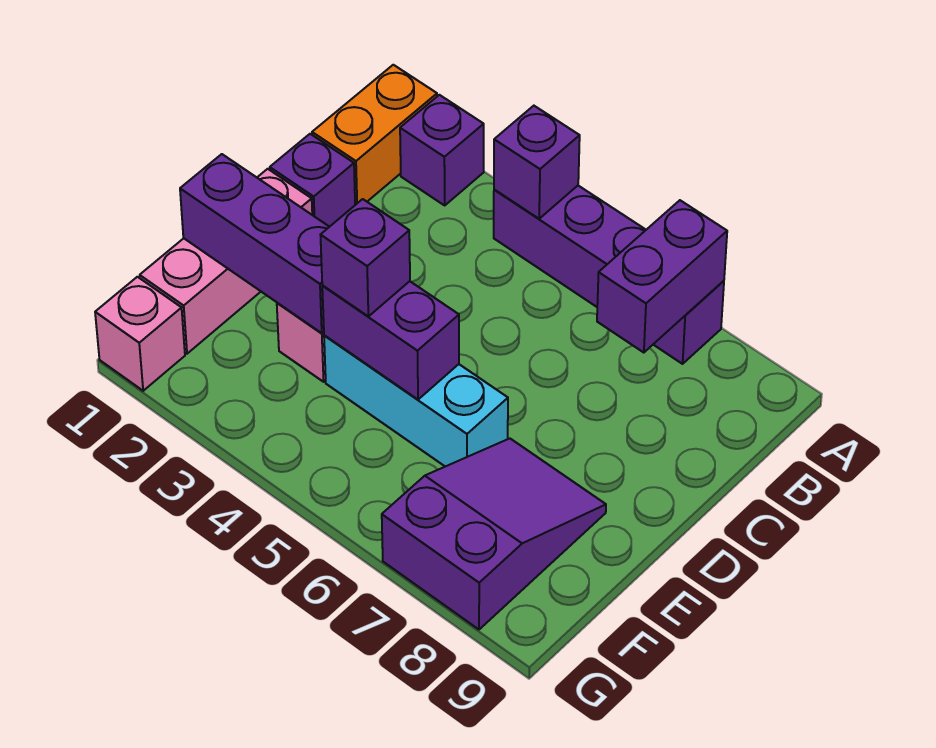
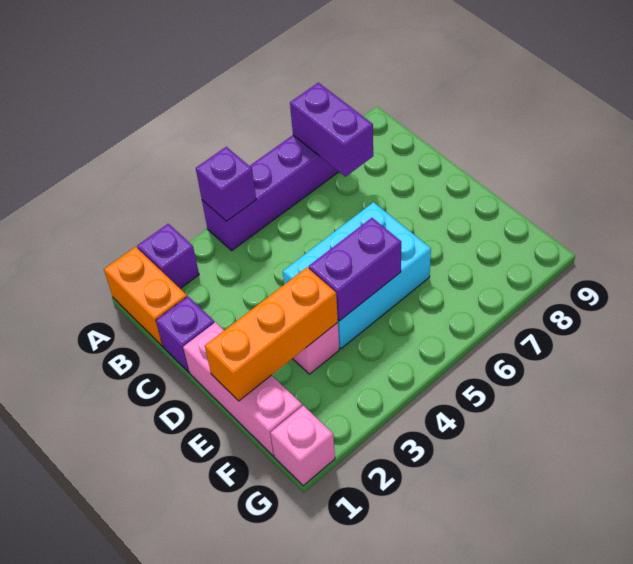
purple 1x3 brick [180,154,329,333] -> orange 1x3 brick [205,268,338,401]
cyan 1x3 brick [324,335,508,467] -> cyan 2x3 brick [283,202,431,349]
purple 1x1 brick [321,199,410,316] -> none
purple 2x3 slope [382,439,606,629] -> none

